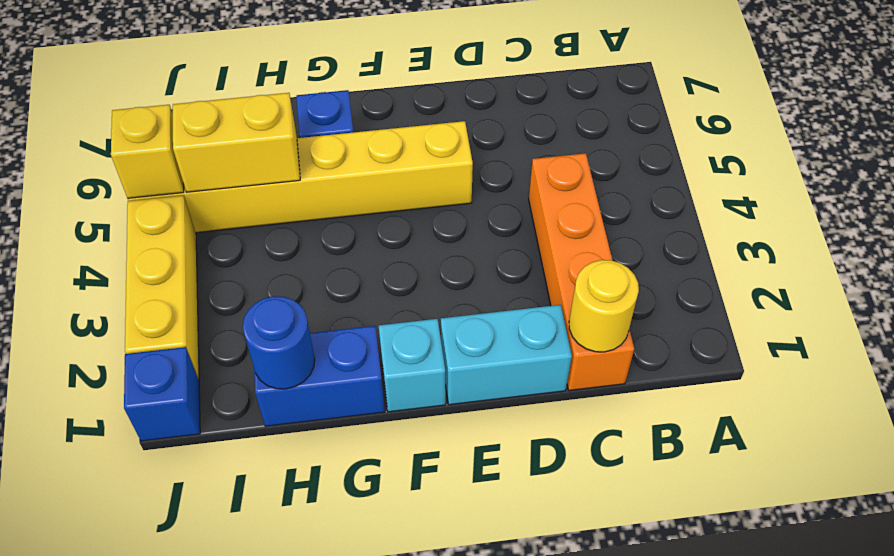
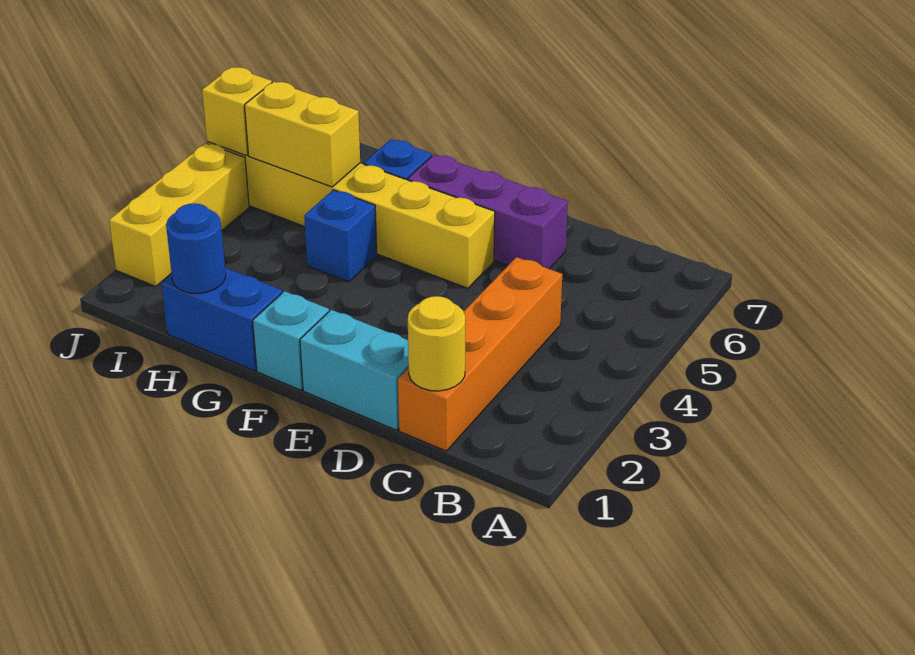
none -> purple 1x3 brick [408,154,568,269]
blue 1x1 brick [124,347,200,441] -> blue 1x1 brick moved to [304,190,377,282]

